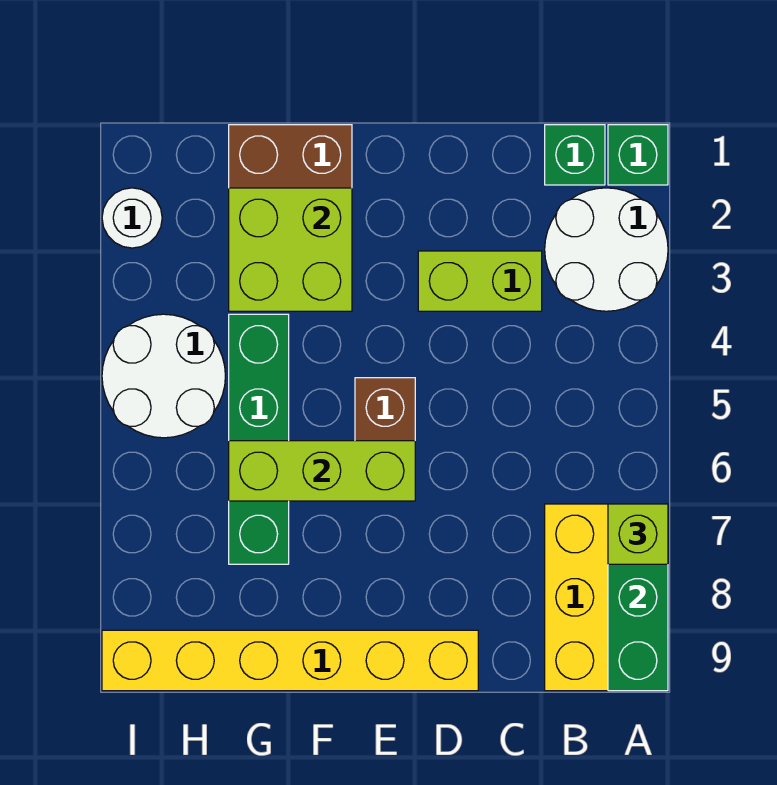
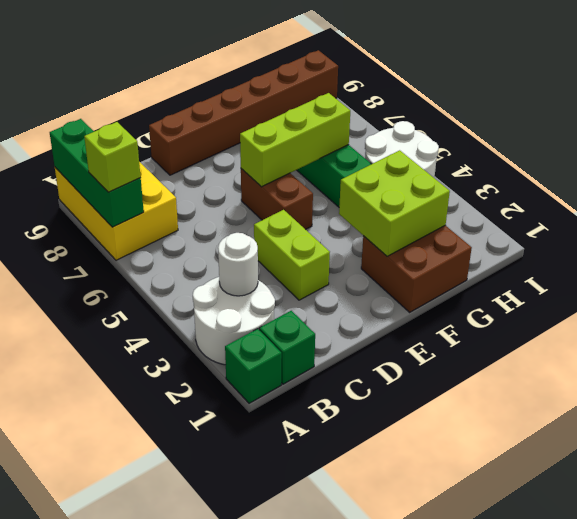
lime 1x2 brick [418,251,542,311] -> lime 1x2 brick turned to [254,210,330,300]
yellow 1x6 brick [102,630,478,691] -> brown 1x6 brick [149,50,338,175]
white 1x1 round brick [102,188,162,248] -> white 1x1 round brick moved to [218,233,258,296]

